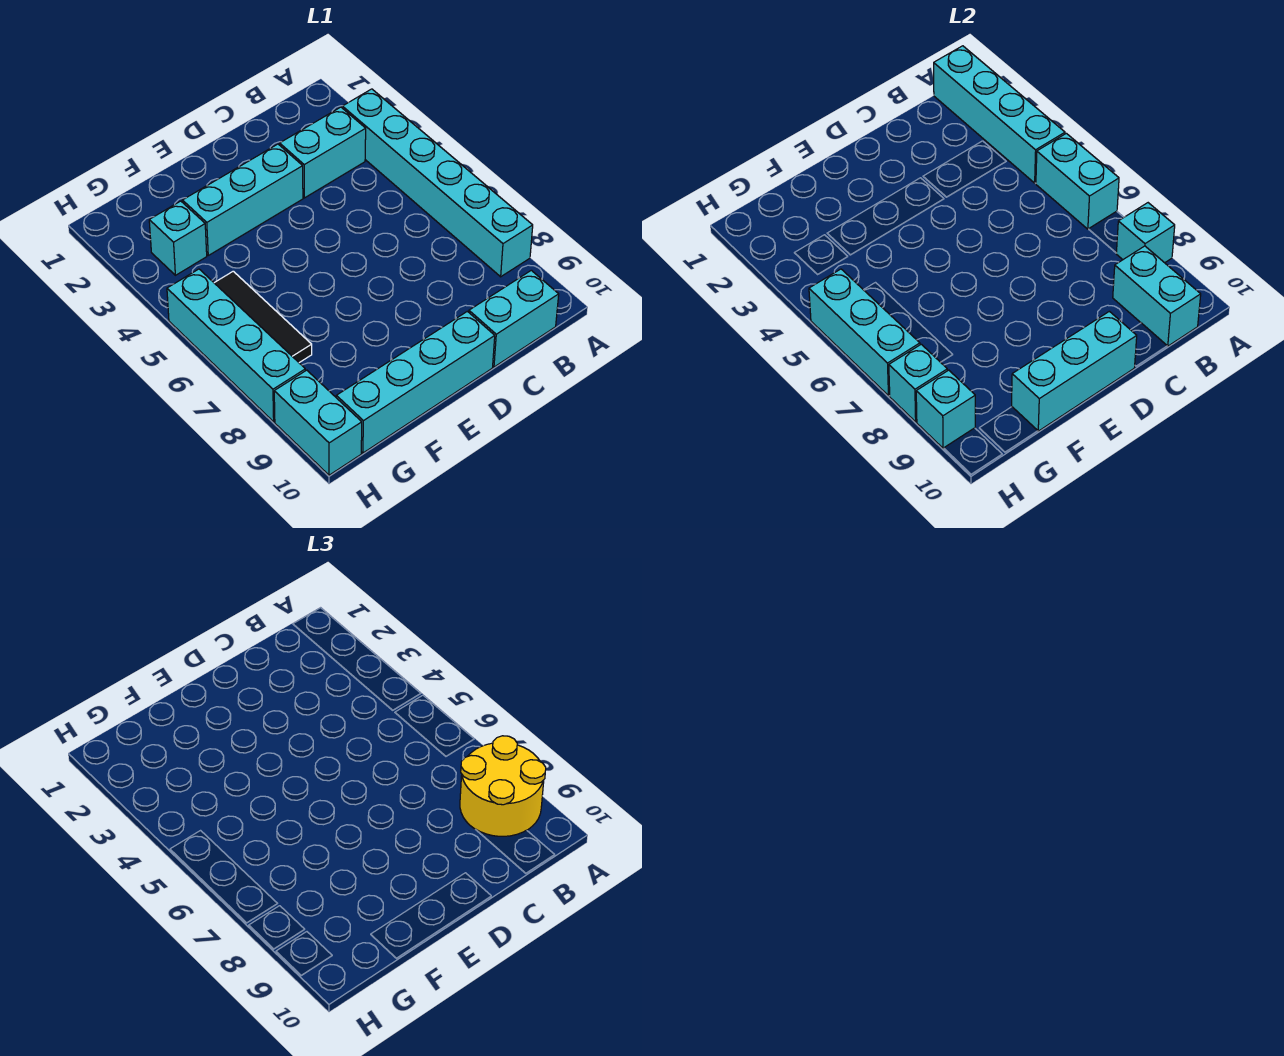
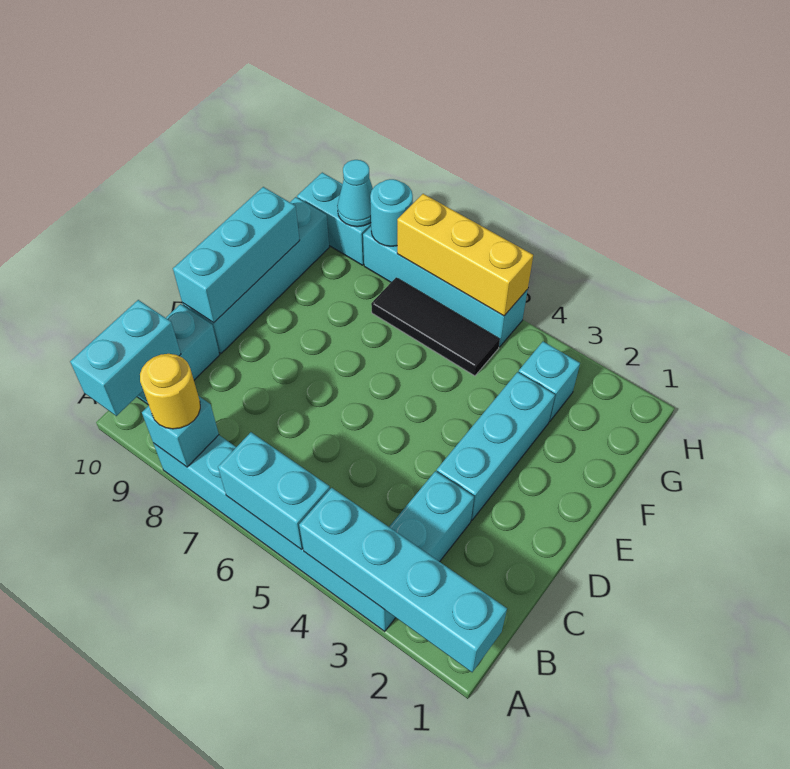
yellow 2x2 round brick [460,736,546,836] -> yellow 1x1 round brick [140,354,200,429]
cyan 1x2 brick [1113,246,1201,346] -> cyan 1x2 brick turned to [70,300,181,416]
cyan 1x3 brick [809,269,920,396] -> yellow 1x3 brick [397,194,533,316]
cyan 1x1 brick [889,344,947,422] -> cyan 1x1 round brick [370,179,413,246]
cyan 1x1 brick [916,370,975,448] -> cyan 1x1 cone [337,160,373,227]

